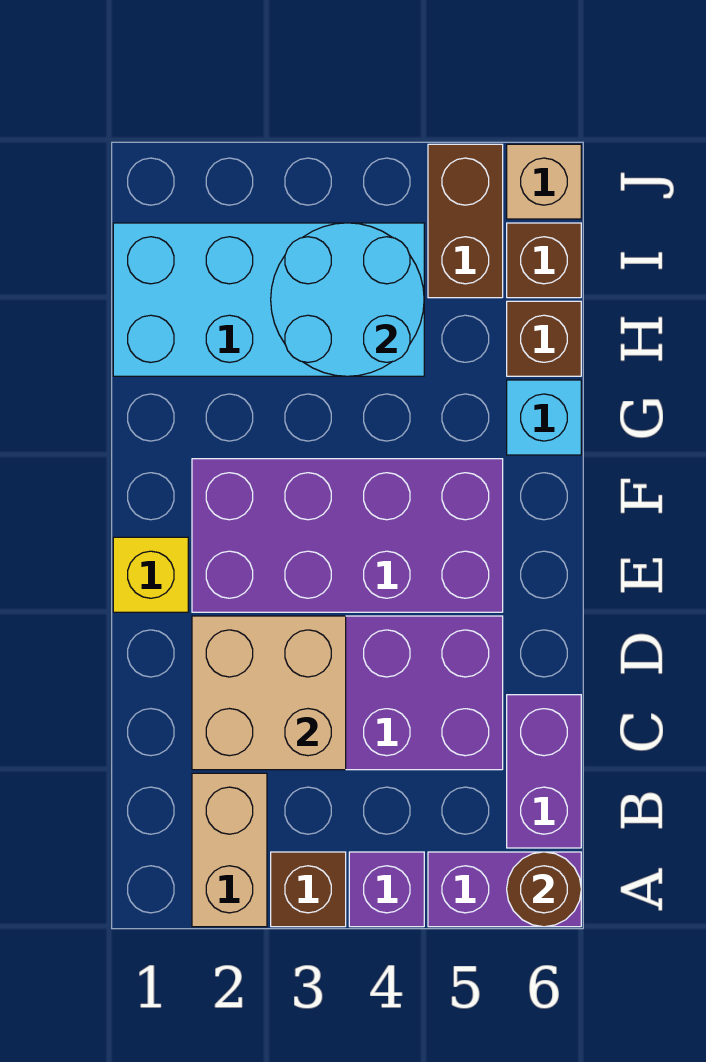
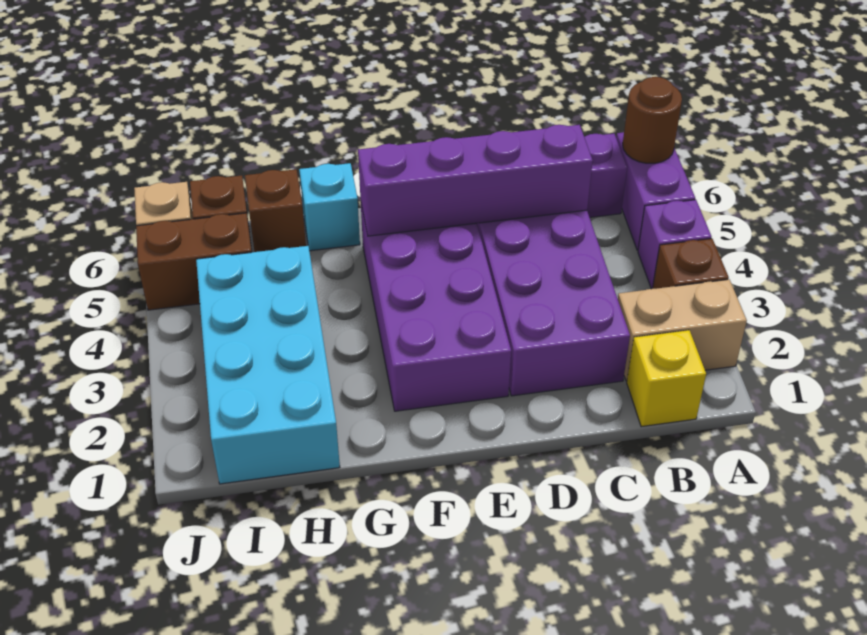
tan 2x2 brick [192,616,346,770] -> none
none -> purple 1x4 brick [358,125,593,236]
yellow 1x1 brick [113,537,188,612] -> yellow 1x1 brick moved to [627,330,706,427]
cyan 2x2 round brick [271,223,424,376] -> none

